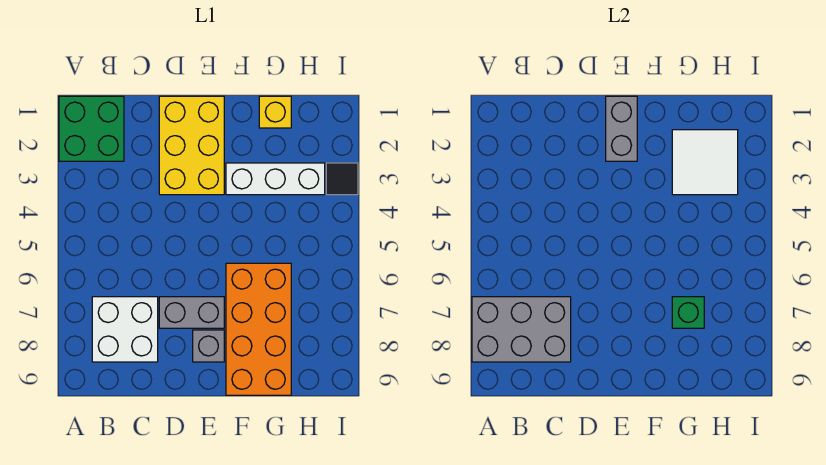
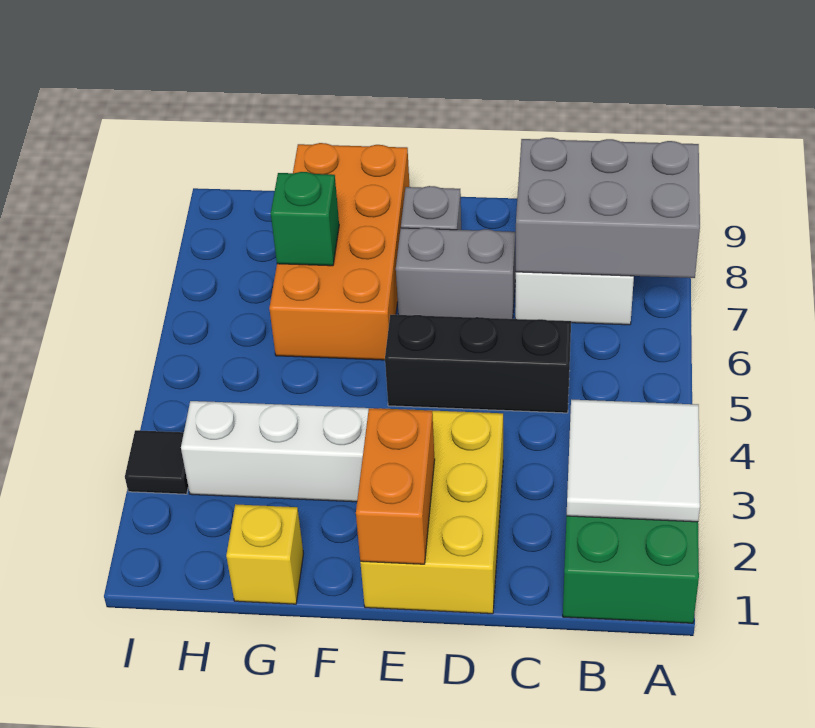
none -> black 1x3 brick [385,315,571,413]
grey 1x2 brick [606,96,637,161] -> orange 1x2 brick [356,408,435,564]
white 2x2 tile [672,130,738,195] -> white 2x2 tile moved to [567,399,700,522]

